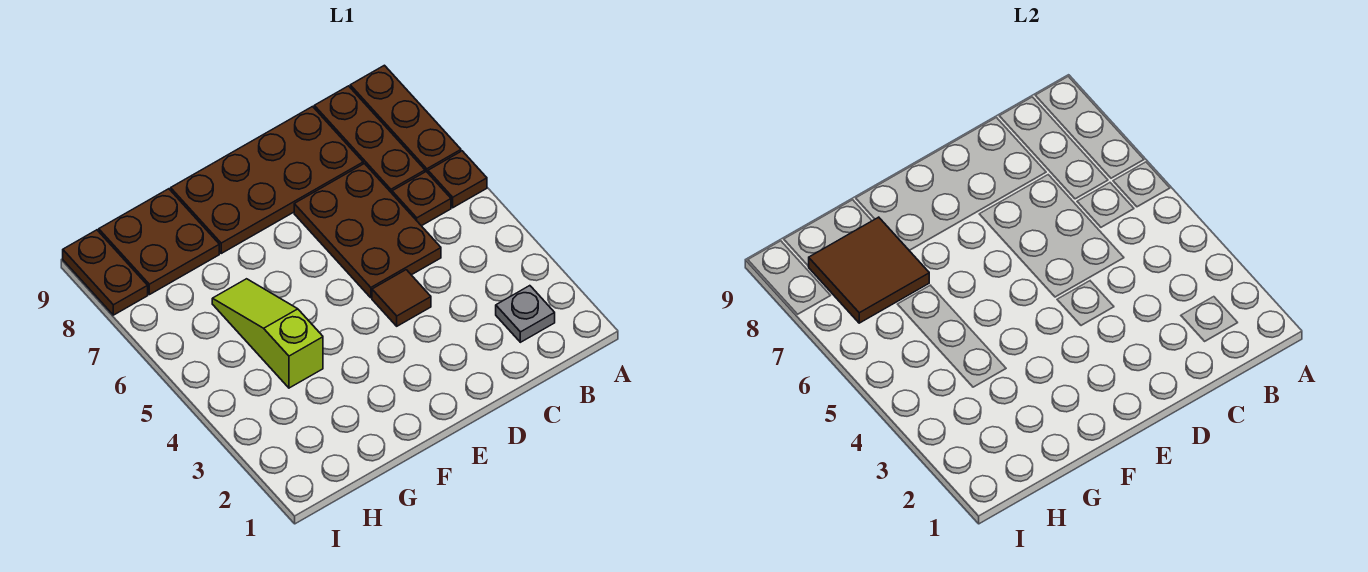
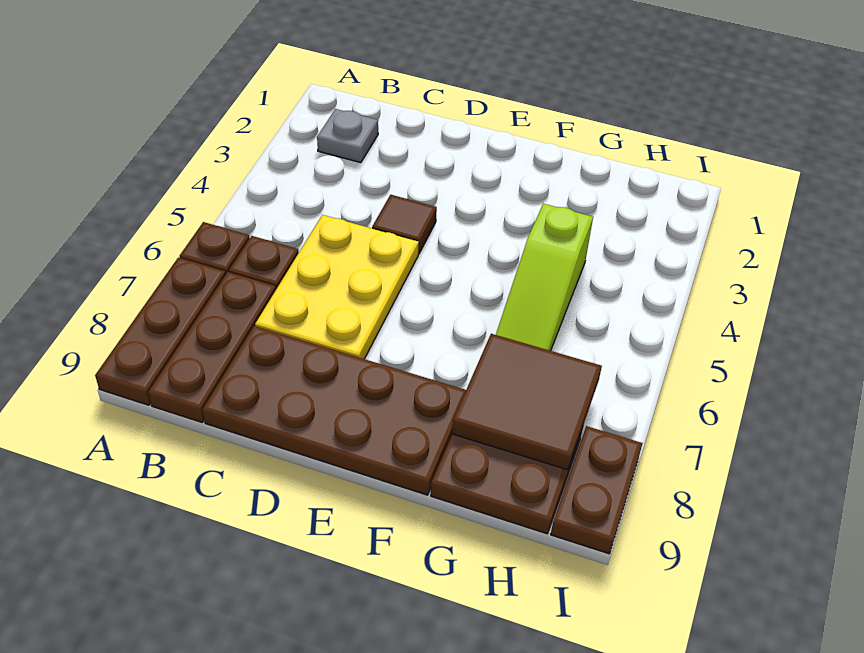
brown 2x3 plate [294,164,441,298] -> yellow 2x3 plate [255,215,419,359]

